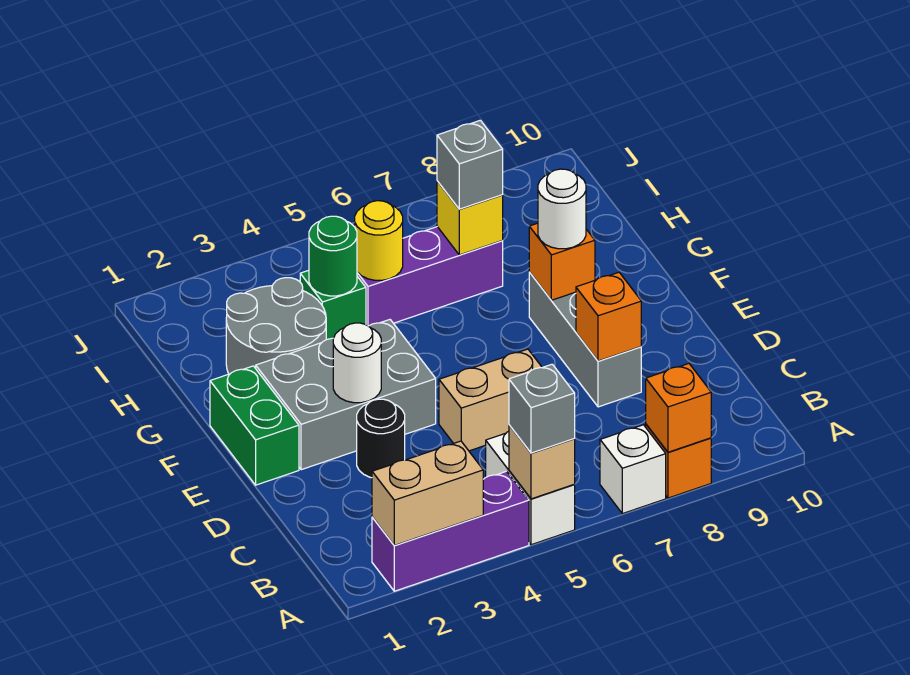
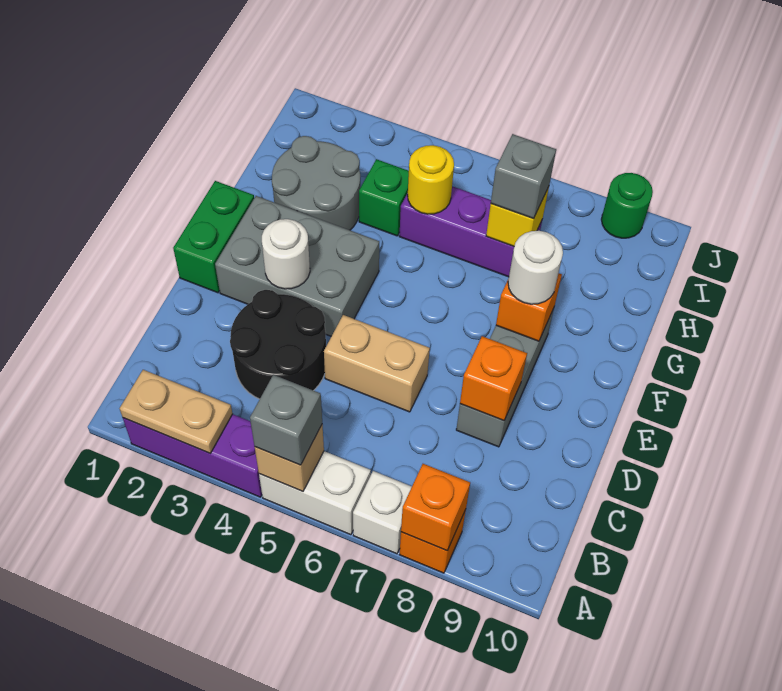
tan 1x2 brick [372,441,483,545] -> tan 1x2 plate [120,370,232,453]
white 1x2 brick [486,431,575,545] -> white 1x2 brick turned to [259,451,371,535]
black 1x1 round brick [357,399,405,478] -> black 2x2 round brick [230,290,326,399]
green 1x1 round brick [309,216,357,296] -> green 1x1 round brick moved to [601,173,653,238]

